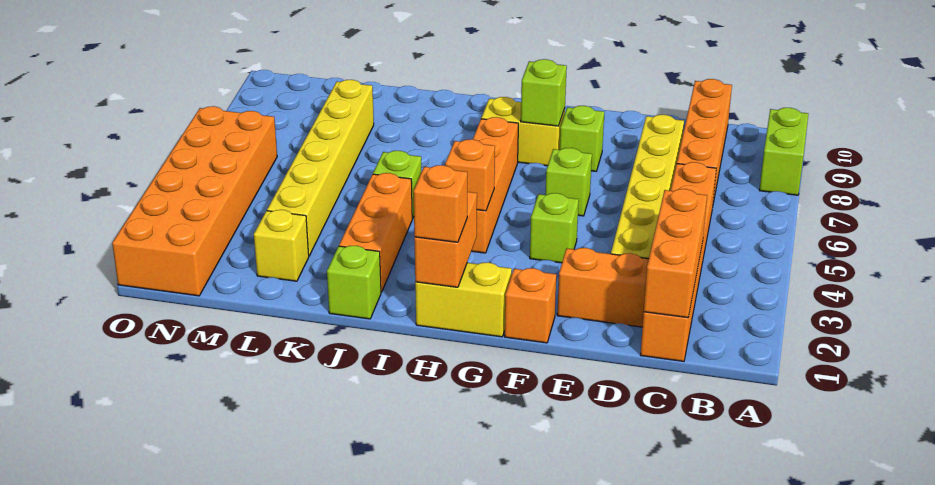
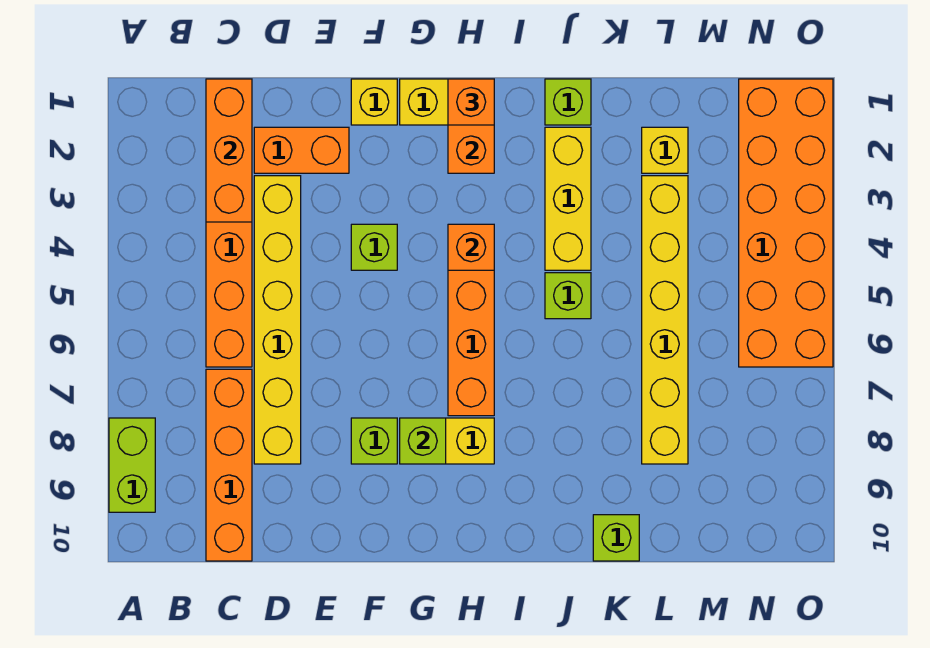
orange 1x1 brick [505,268,556,343] -> yellow 1x1 brick [351,79,397,125]
lime 1x1 brick [545,148,592,216] -> lime 1x1 brick moved to [593,515,639,561]
orange 1x3 brick [339,173,412,292] -> yellow 1x3 brick [545,127,591,270]

